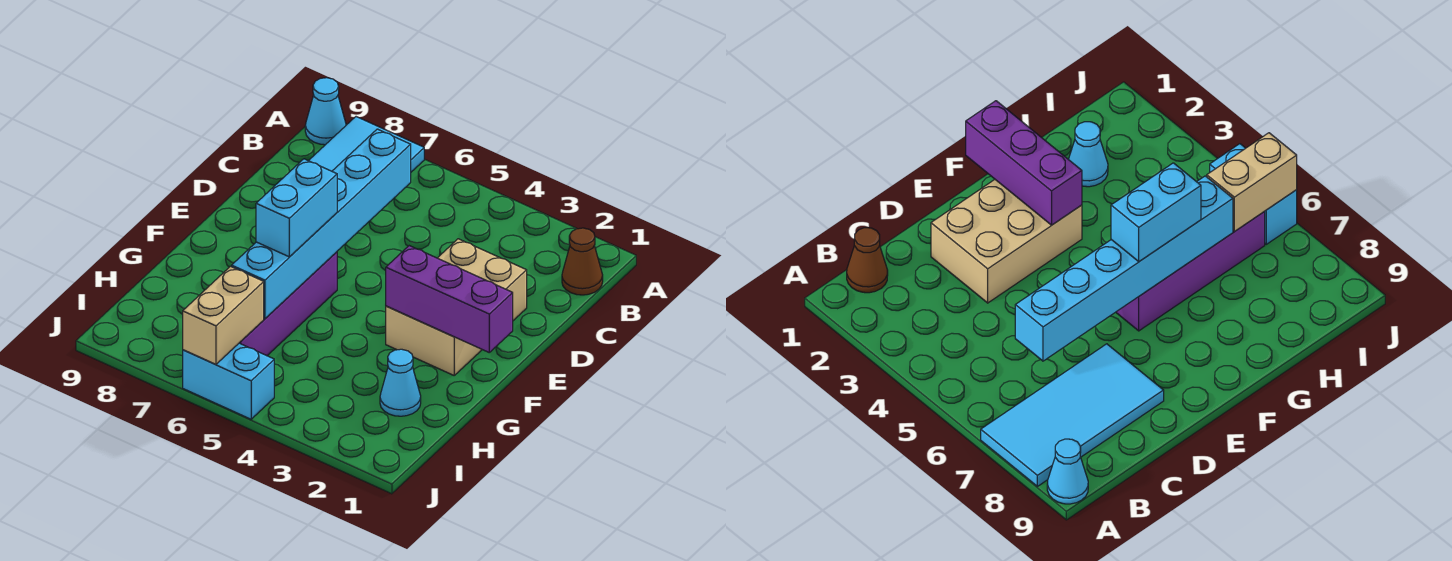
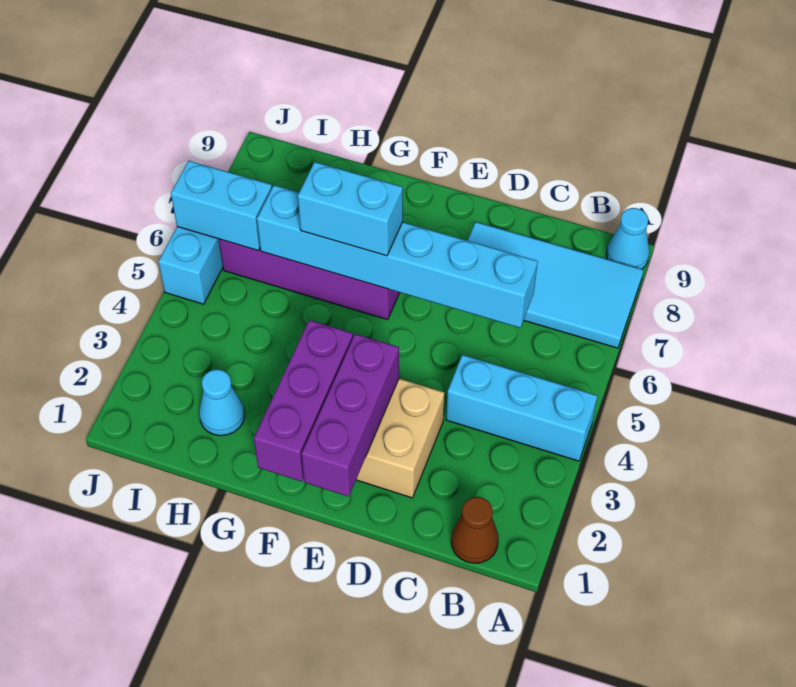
none -> cyan 1x3 brick [446,355,597,461]
none -> purple 1x3 brick [302,334,399,497]
tan 1x2 brick [183,266,264,365] -> cyan 1x2 brick [171,161,272,251]

